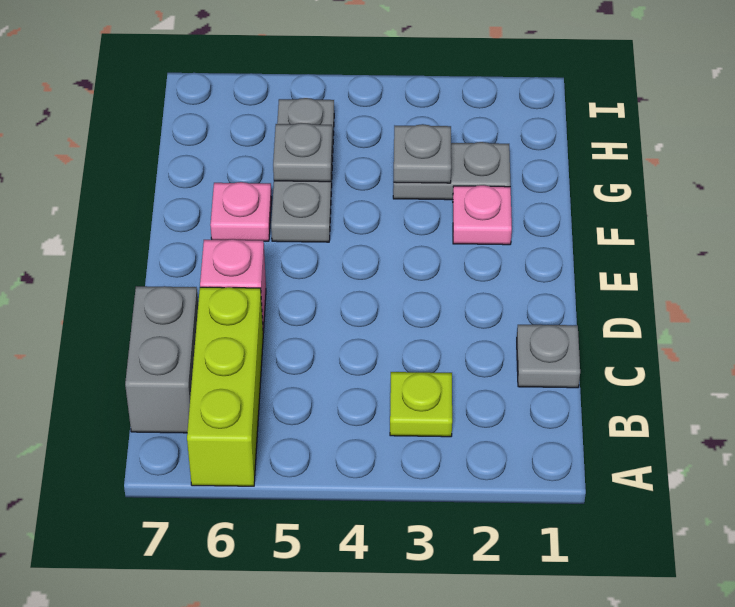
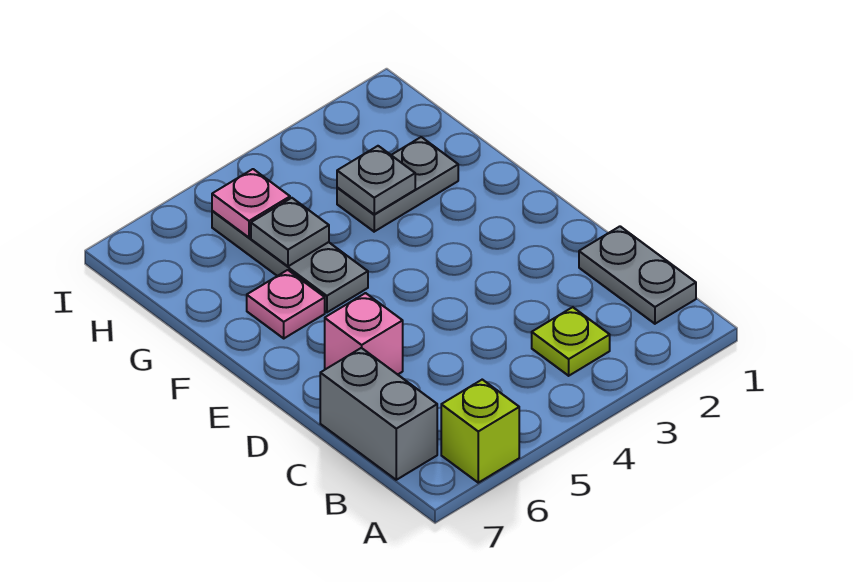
lime 1x3 brick [187,287,263,486] -> lime 1x1 brick [441,380,519,483]
grey 1x1 plate [517,325,580,388] -> grey 1x2 plate [579,226,696,324]
pink 1x1 plate [453,185,512,245] -> pink 1x1 plate moved to [212,169,290,238]

